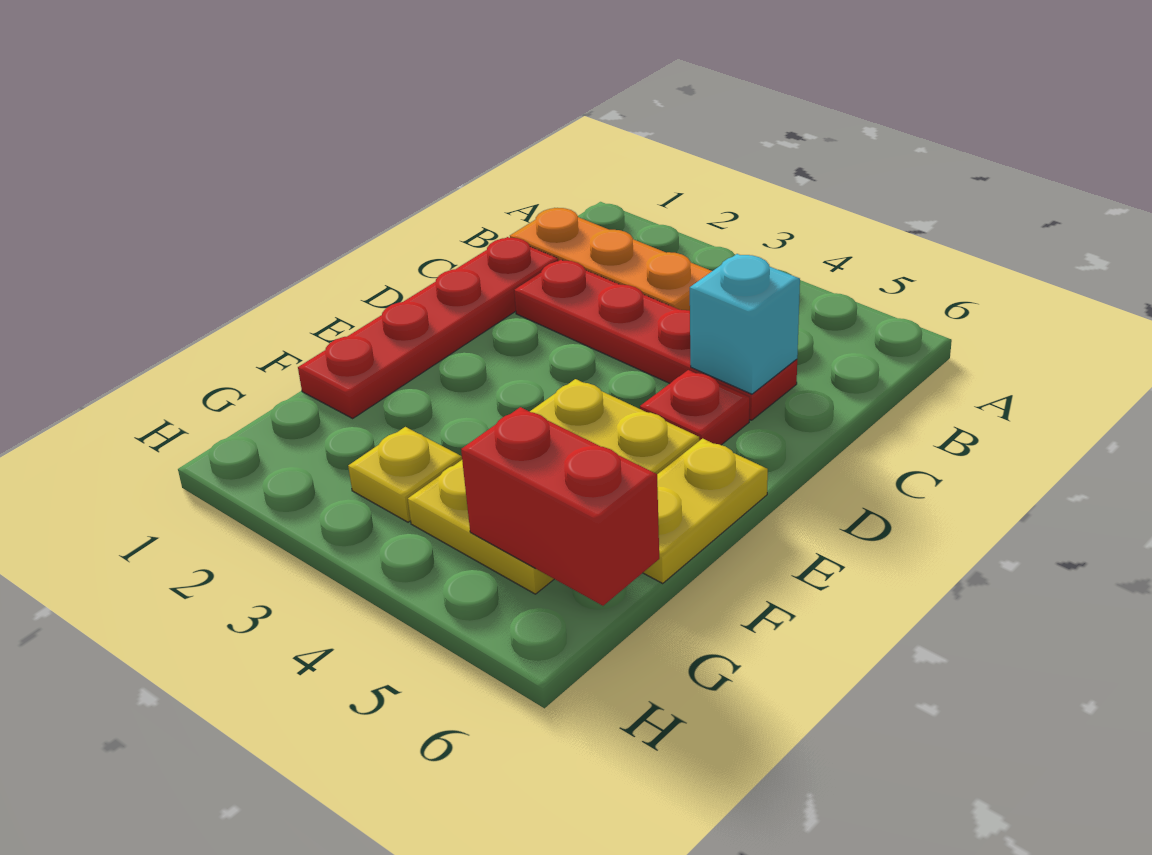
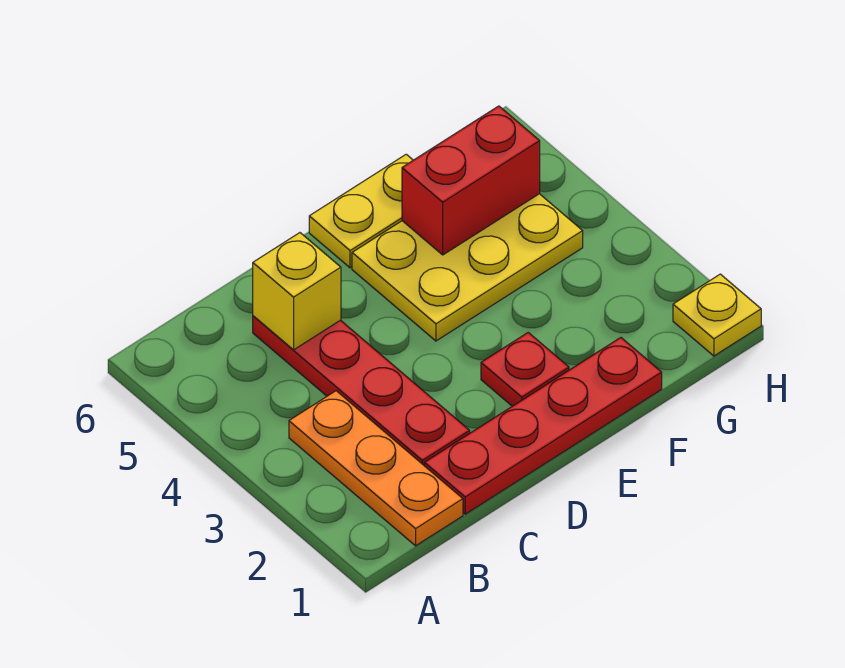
cyan 1x1 brick [690,254,800,394] -> yellow 1x1 brick [253,233,341,350]
red 1x1 plate [640,370,750,445] -> red 1x1 plate moved to [481,333,569,406]
yellow 1x1 plate [348,427,462,522] -> yellow 1x1 plate moved to [673,274,761,356]
red 1x2 brick [461,407,659,606] -> red 1x2 brick turned to [402,106,540,255]

